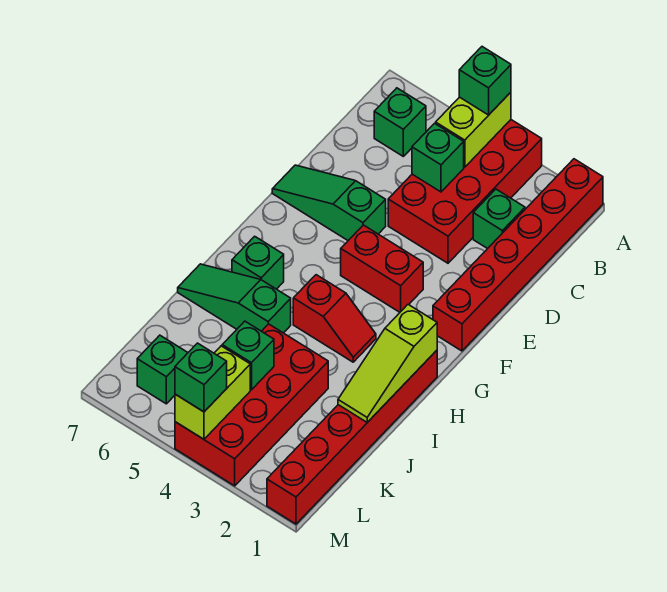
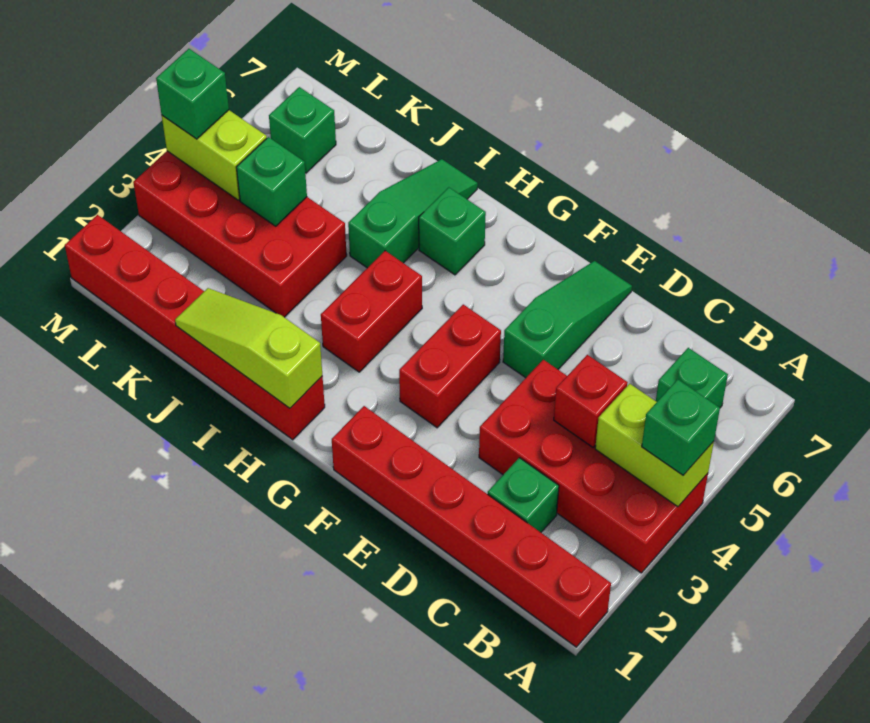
green 1x1 brick [412,123,464,192] -> red 1x1 brick [554,355,628,447]
red 1x2 slope [293,275,376,362] -> red 1x2 brick [321,251,422,372]

